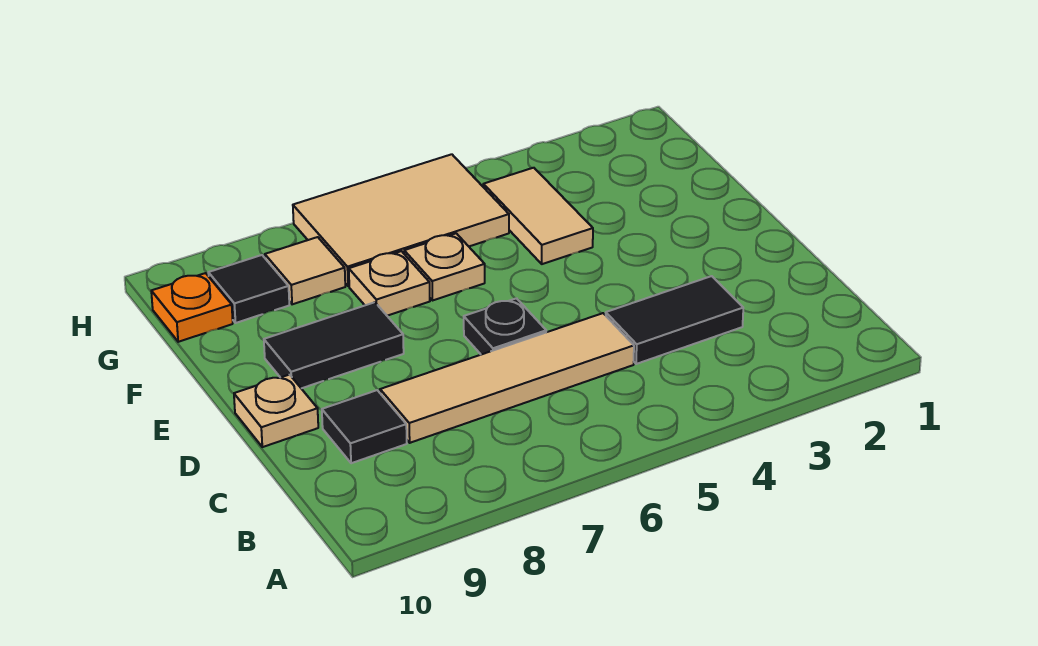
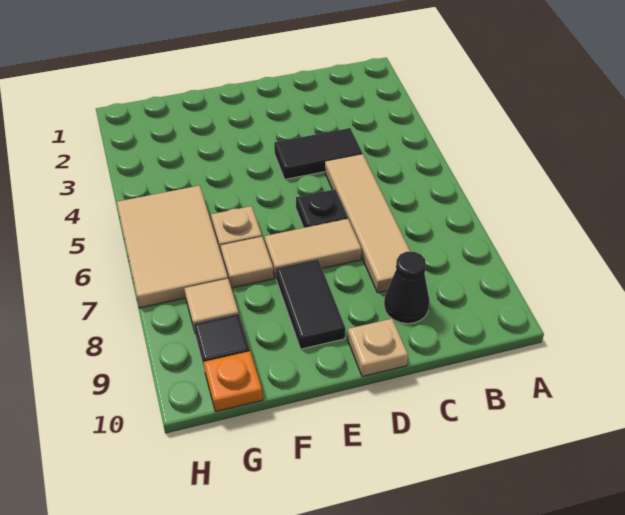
black 1x2 tile [606,276,743,364] -> black 1x2 tile turned to [274,128,362,179]
black 1x1 tile [322,390,407,463] -> black 1x1 cone [384,252,430,324]
tan 1x2 tile [483,168,593,264] -> tan 1x2 tile moved to [265,219,361,277]
tan 1x1 plate [349,251,430,316] -> tan 1x1 tile [220,237,274,288]

